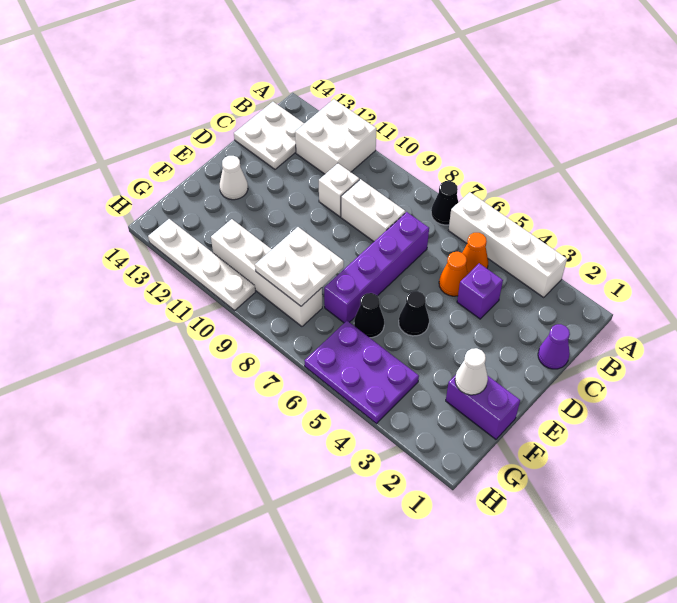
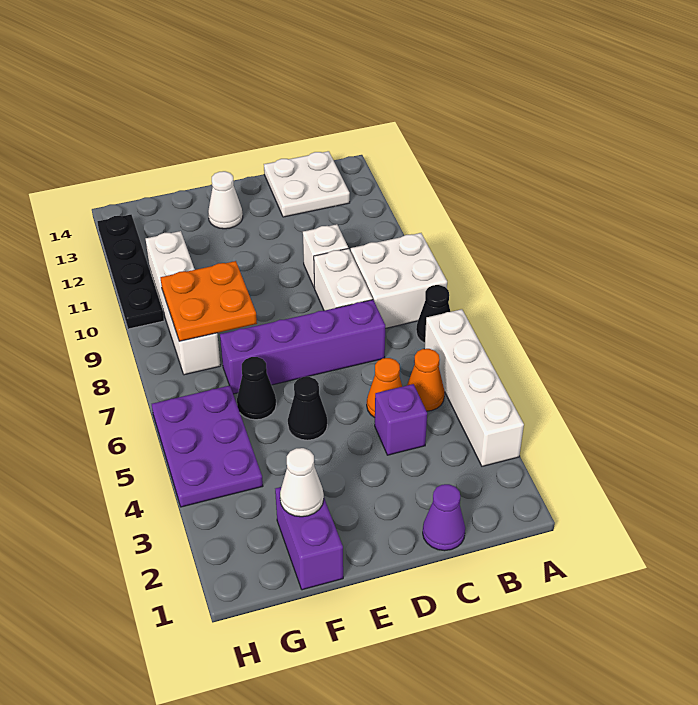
white 2x2 brick [295,99,377,174] -> white 2x2 brick moved to [351,233,447,328]
white 2x2 plate [255,227,344,306] -> orange 2x2 plate [160,261,257,341]
white 1x4 plate [148,219,256,310] -> black 1x4 plate [97,215,164,329]

